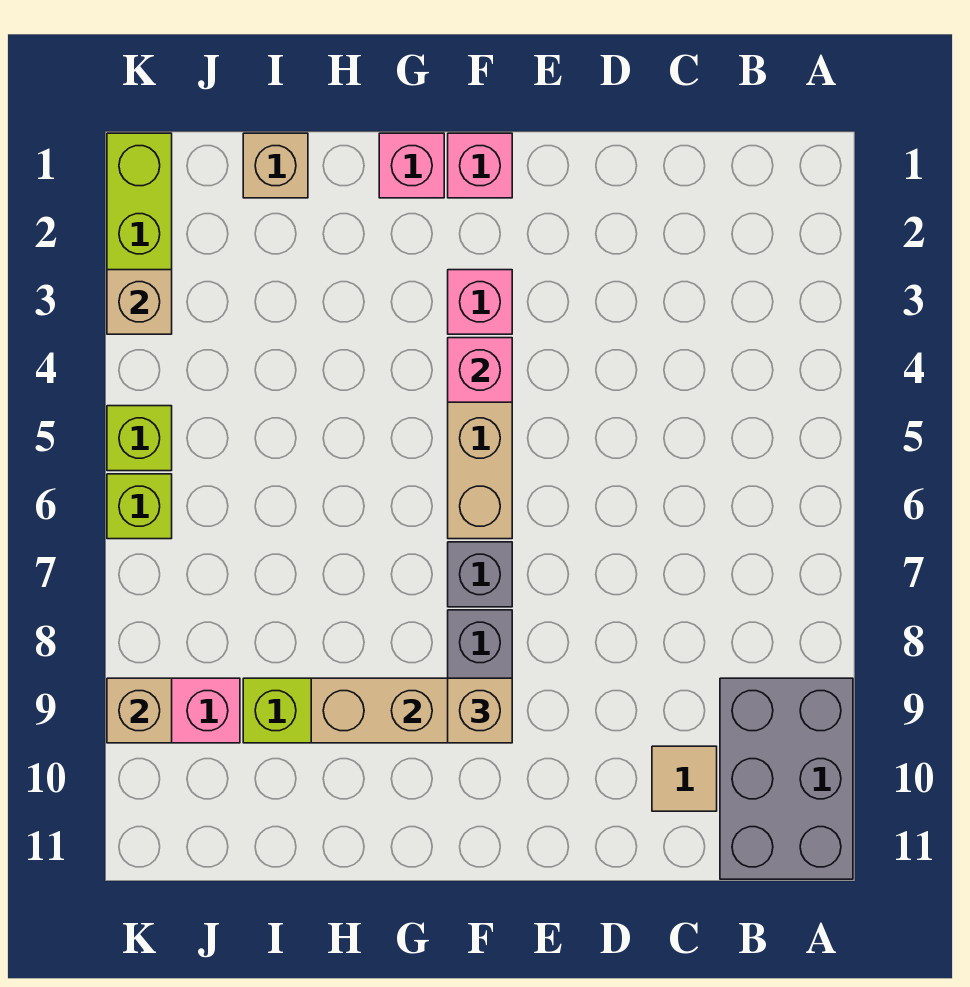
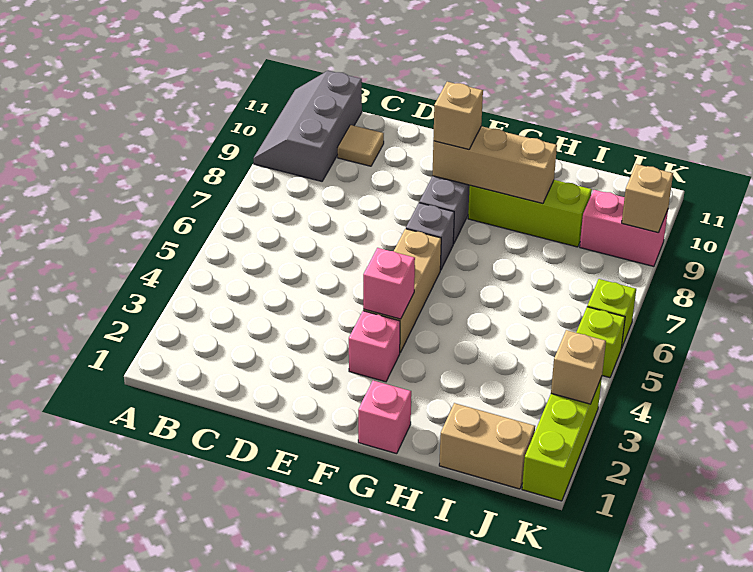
grey 2x3 brick [720,678,853,879] -> grey 2x3 slope [253,71,362,181]
pink 1x1 brick [448,133,512,198] -> none
tan 1x1 brick [243,133,308,198] -> tan 1x2 brick [439,403,535,489]

